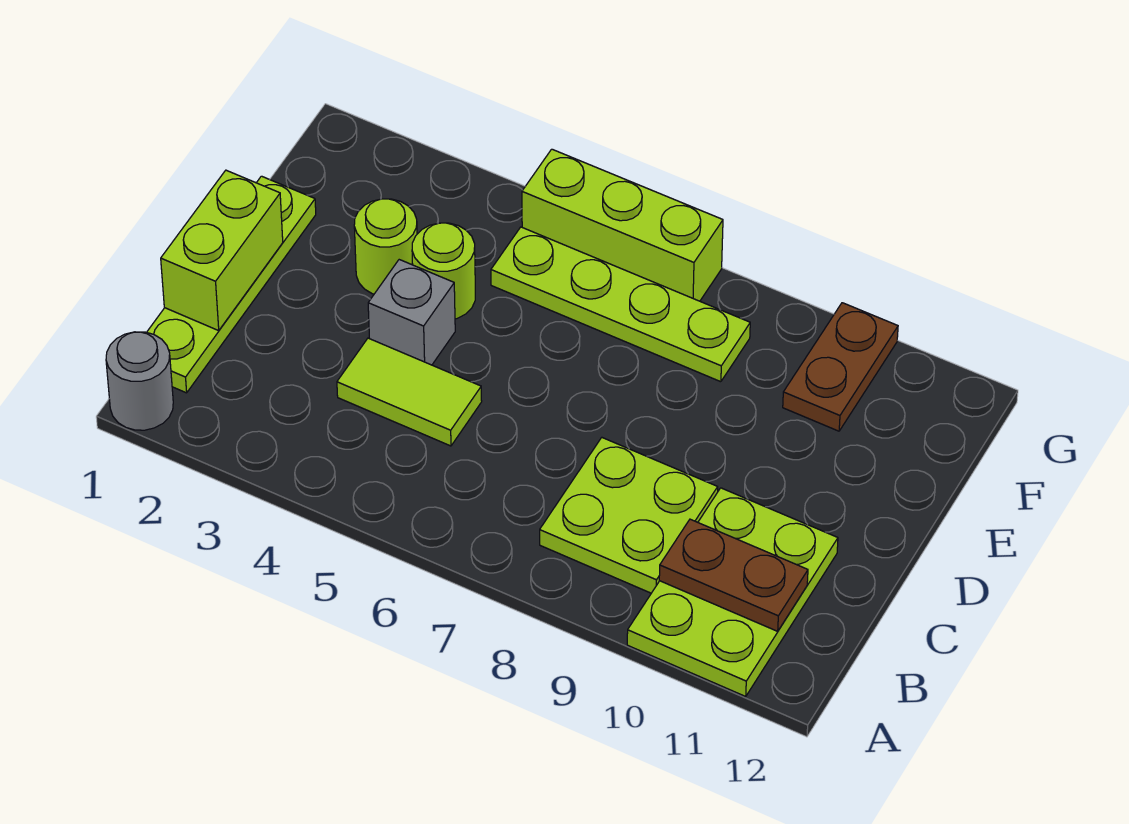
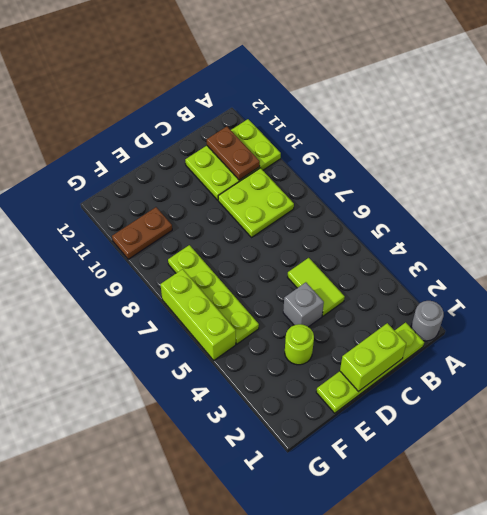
lime 1x1 round brick [412,223,475,319] -> none

